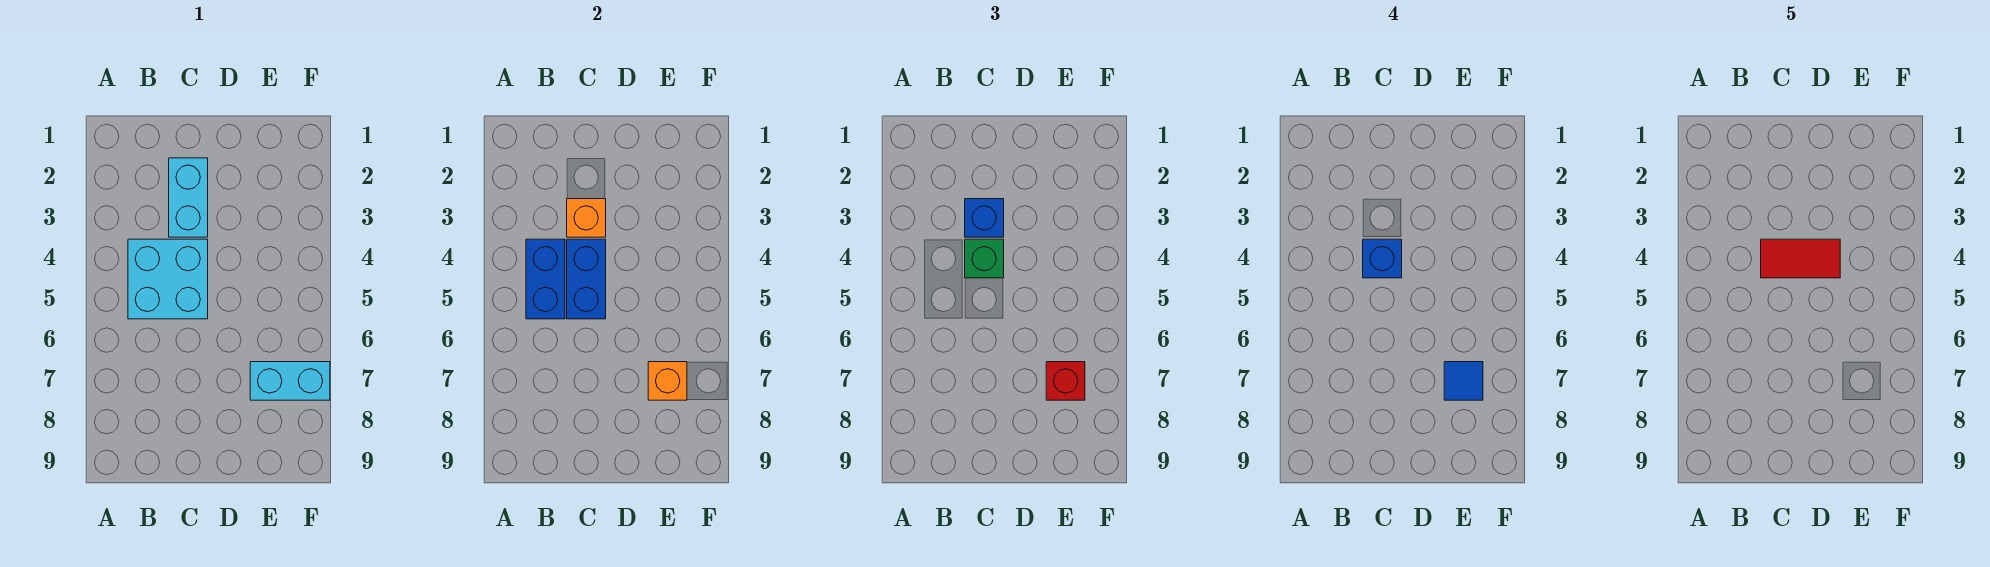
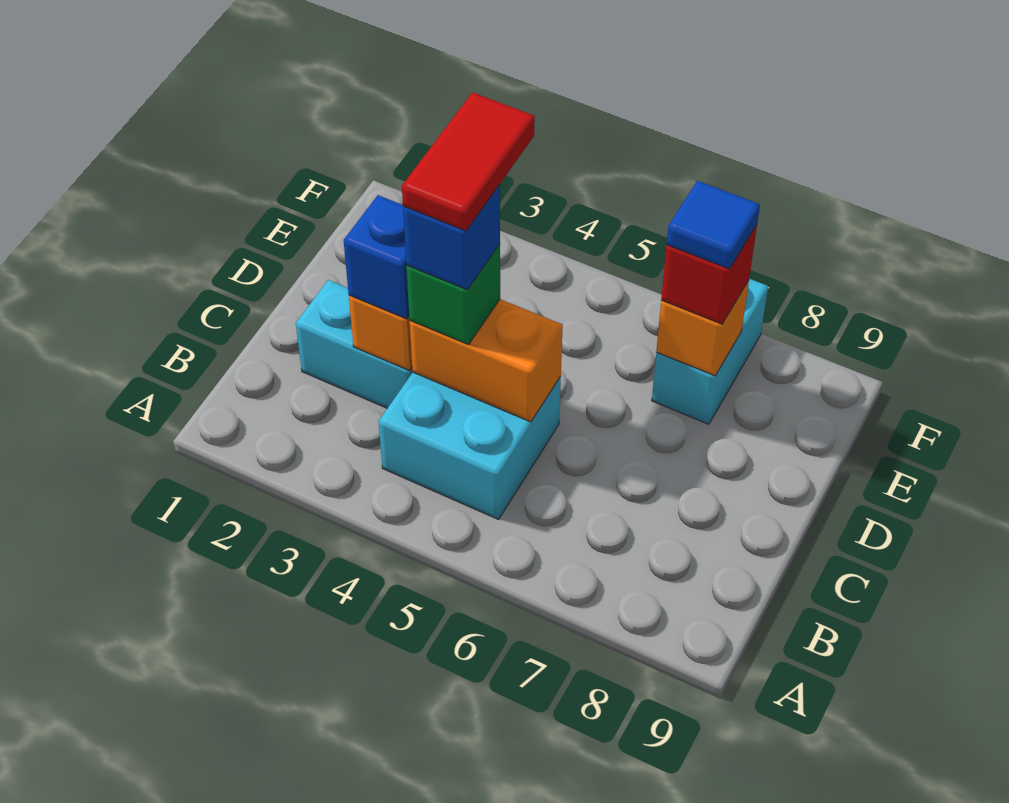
blue 1x2 brick [526,239,565,319] -> none
blue 1x2 brick [567,239,606,319] -> orange 1x2 brick [410,299,563,422]

